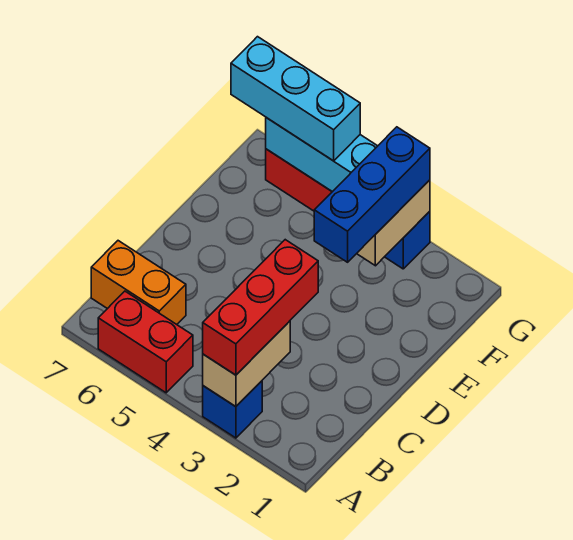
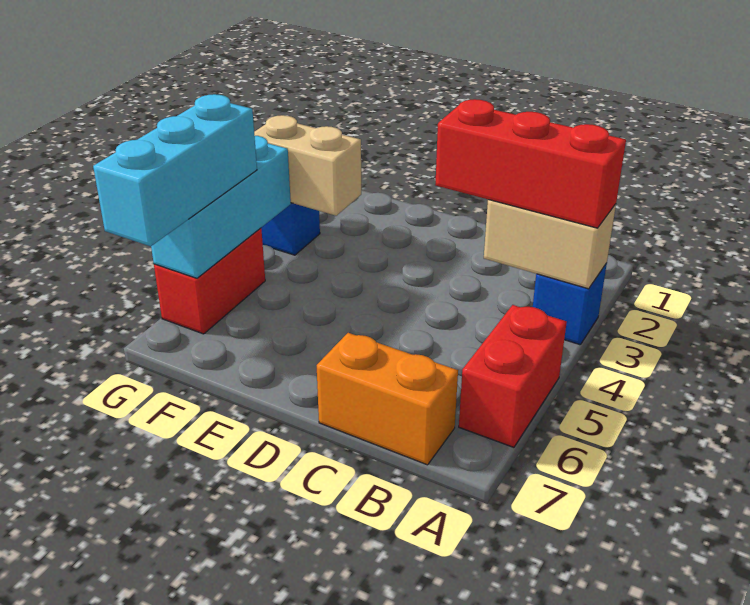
orange 1x2 brick [91,241,186,324] -> orange 1x2 brick turned to [317,333,458,465]
blue 1x3 brick [314,127,430,262] -> none

